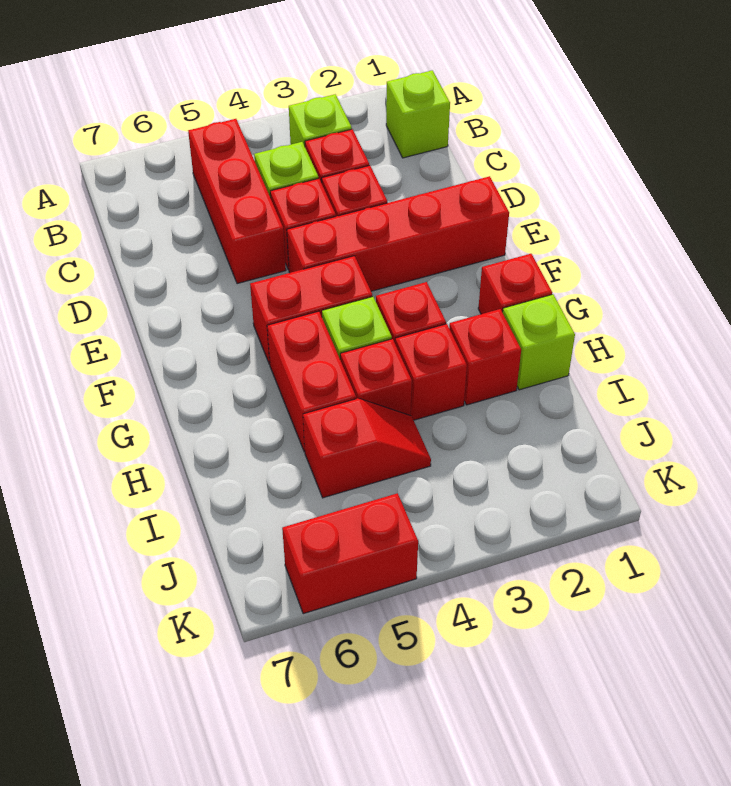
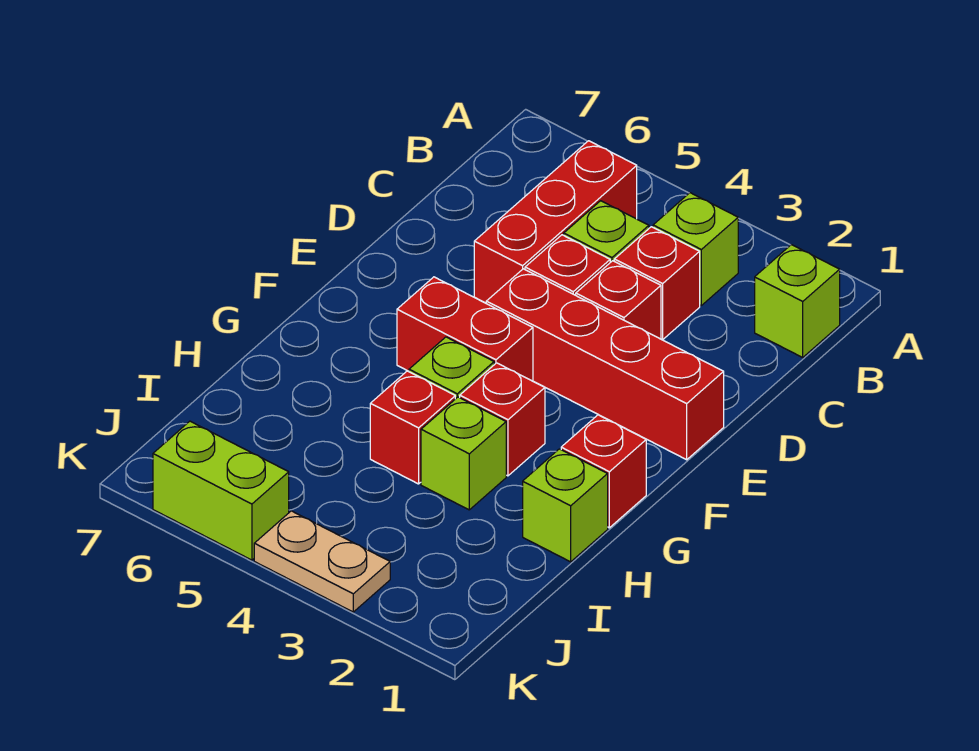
red 1x2 brick [267,311,356,452] -> none
red 1x1 brick [449,309,521,405] -> none
red 1x1 brick [395,324,467,420] -> lime 1x1 brick [421,397,506,510]
red 1x2 slope [303,398,431,498] -> none
none -> tan 1x2 plate [254,511,390,612]
red 1x2 brick [282,493,418,614] -> lime 1x2 brick [153,421,289,560]

